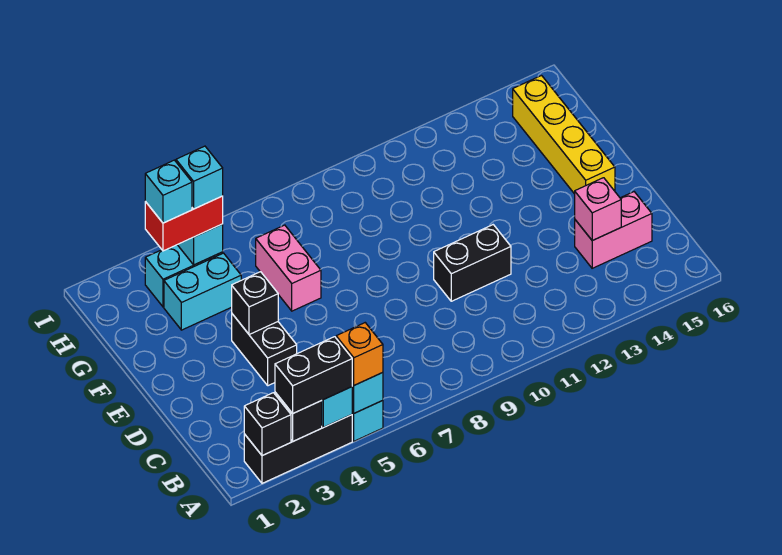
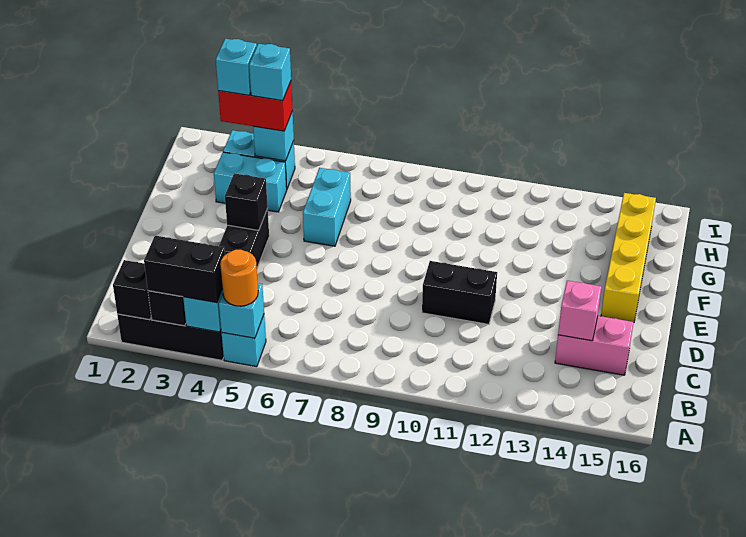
orange 1x1 brick [336,323,383,385] -> orange 1x1 round brick [220,250,258,306]
pink 1x2 brick [256,225,321,311] -> cyan 1x2 brick [303,168,351,246]

